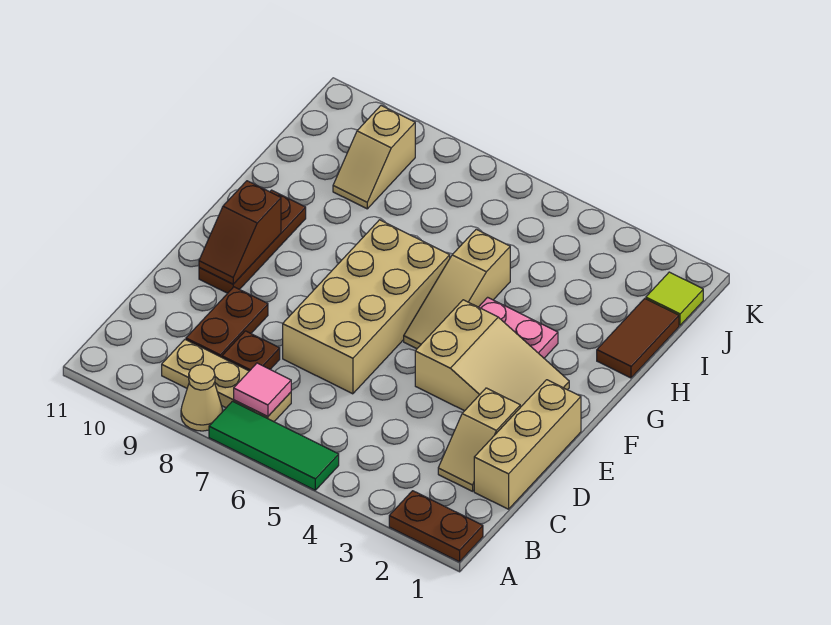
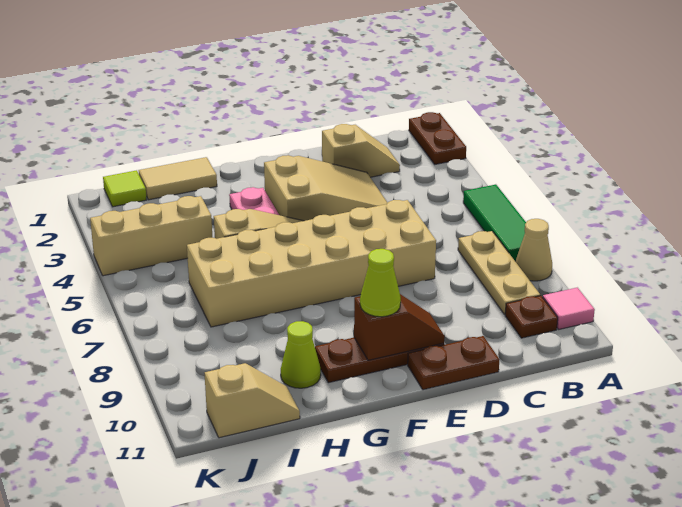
pink 1x1 tile [234,363,291,417] -> pink 1x1 tile moved to [543,288,595,330]
tan 1x3 brick [474,380,581,509] -> tan 1x3 brick moved to [90,196,213,276]
brown 1x1 plate [222,331,280,371] -> brown 1x1 plate moved to [505,296,558,338]
brown 1x2 plate [186,287,268,357] -> brown 1x2 plate moved to [408,336,499,390]
tan 2x4 brick [283,220,450,394] -> tan 2x6 brick [187,200,436,327]
tan 2x3 slope [415,300,569,411] -> tan 2x3 slope turned to [264,155,387,221]
none -> lime 1x1 cone [360,249,401,317]
brown 1x2 tile [597,299,679,378] -> tan 1x2 tile [139,157,217,200]
none -> lime 1x1 cone [281,321,321,388]
tan 1x2 slope [333,106,415,209] -> tan 1x2 slope moved to [205,363,300,438]

